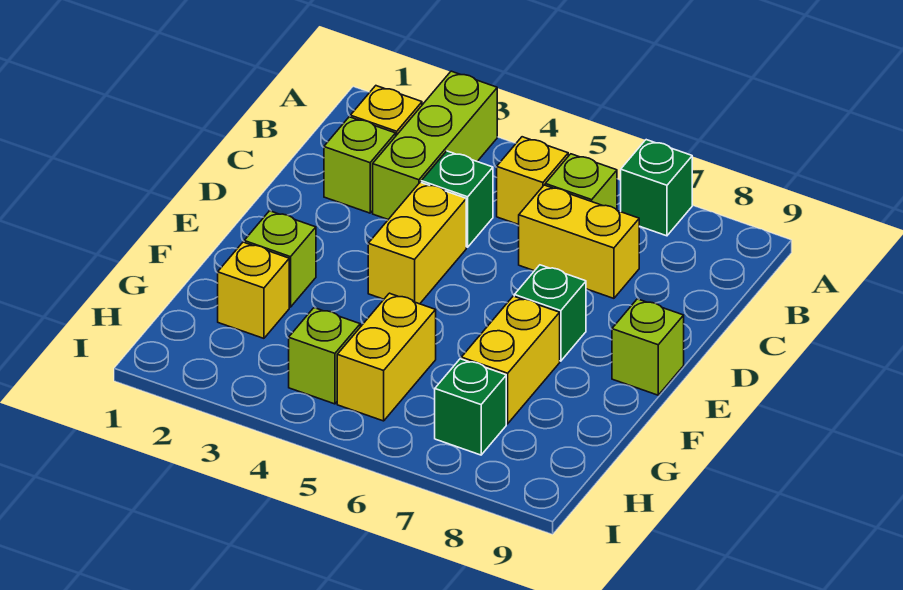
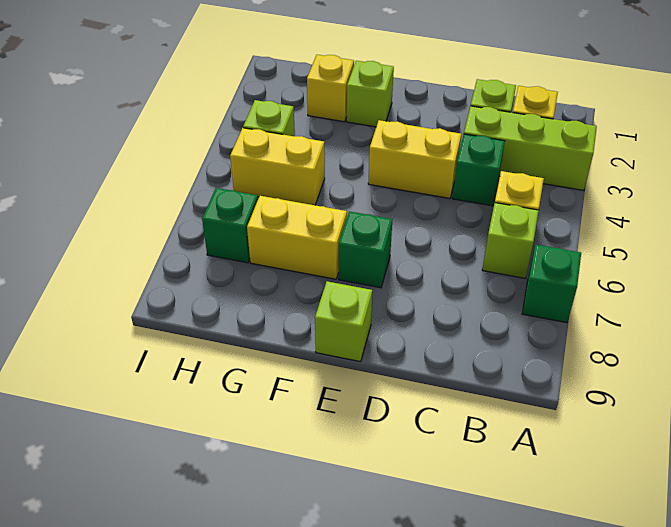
yellow 1x2 brick [519,185,639,298] -> none

